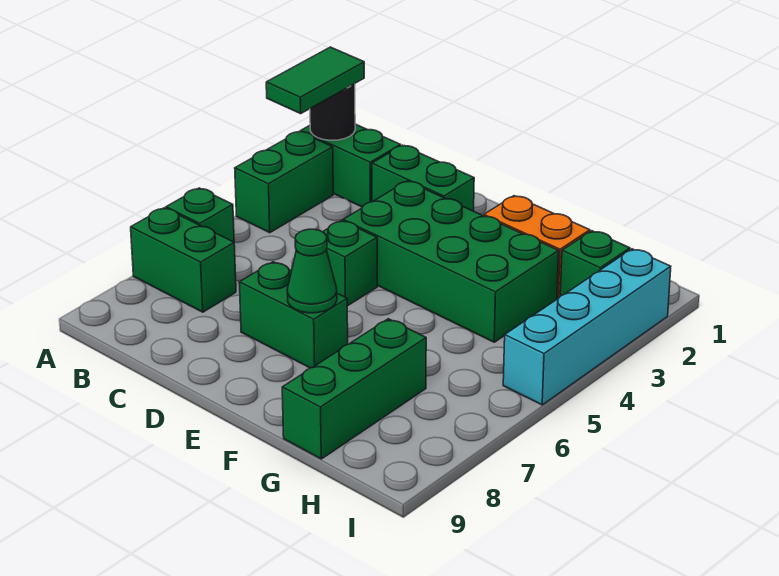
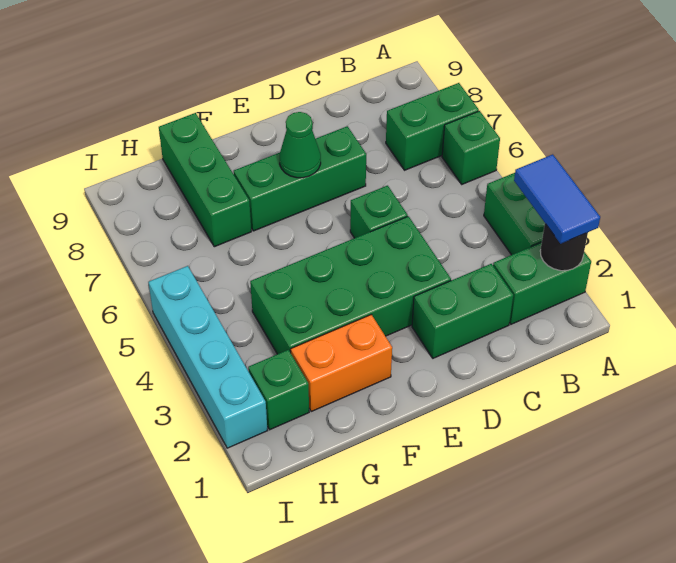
green 1x2 tile [266,47,364,114] -> blue 1x2 tile [514,154,600,244]
green 1x2 brick [239,262,348,368] -> green 1x3 brick [234,126,366,231]

